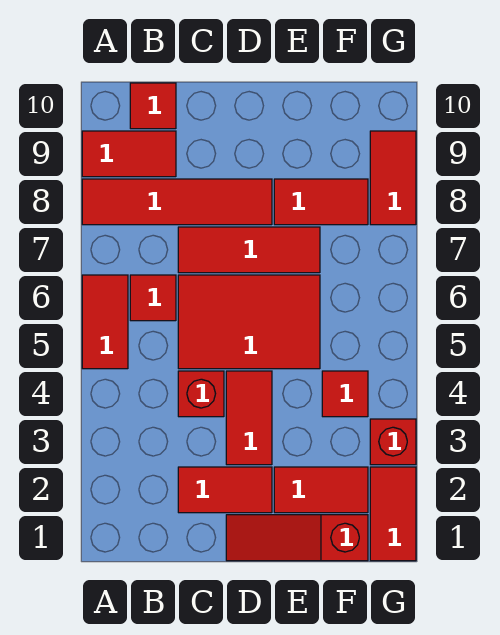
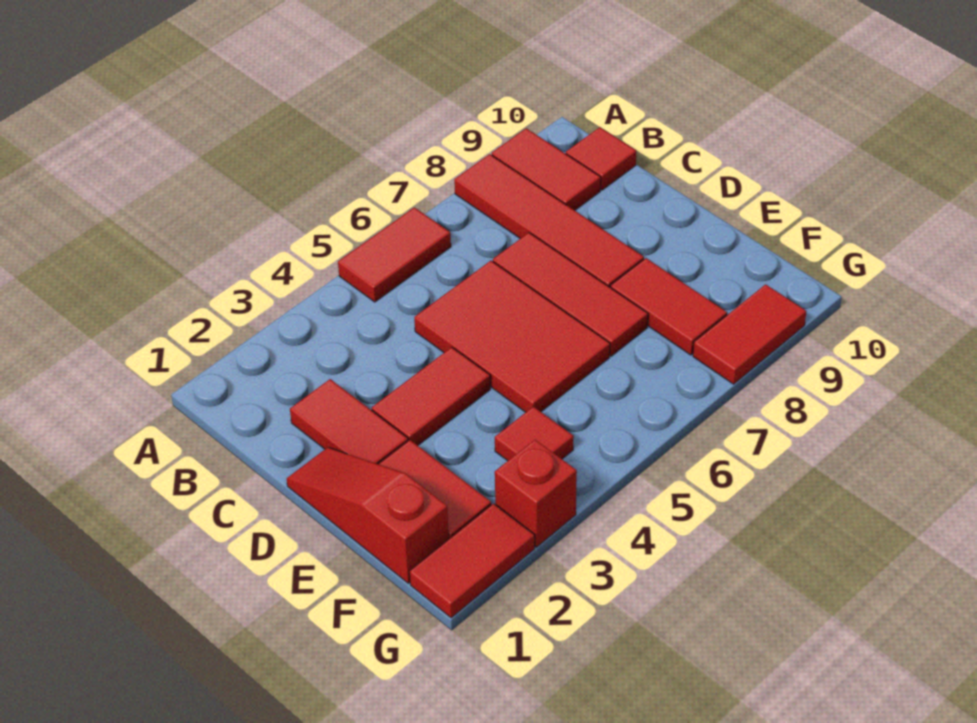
red 1x1 tile [130,275,176,321] -> none
red 1x1 brick [178,371,224,417] -> none

